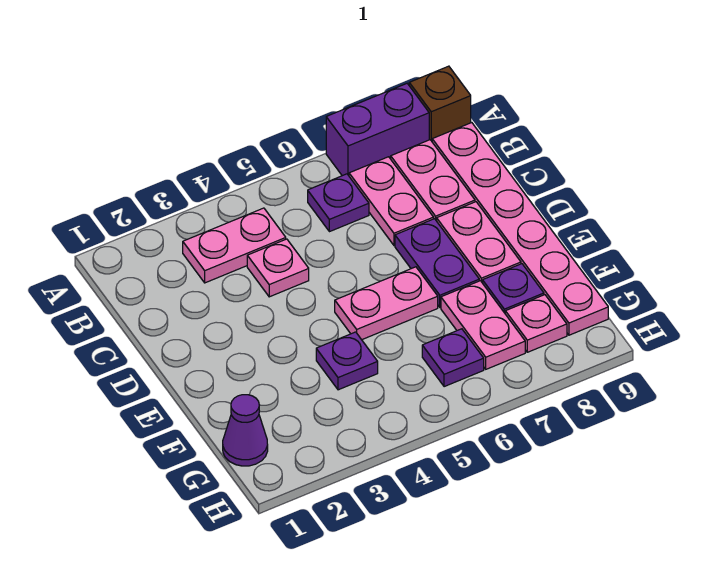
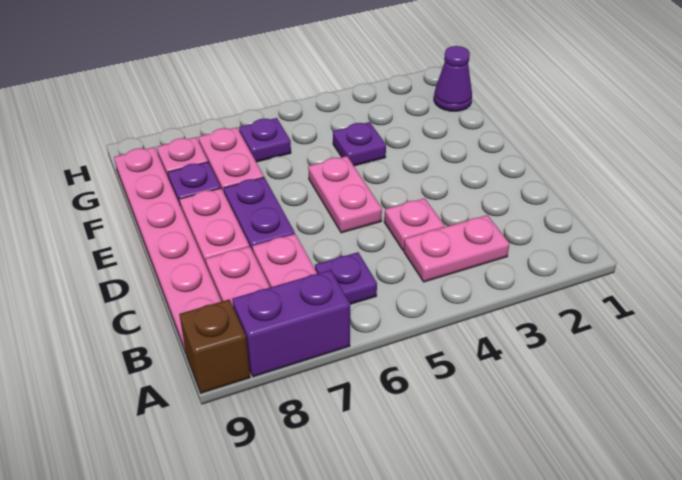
pink 1x2 plate [335,267,438,340] -> pink 1x2 plate turned to [308,156,382,233]

